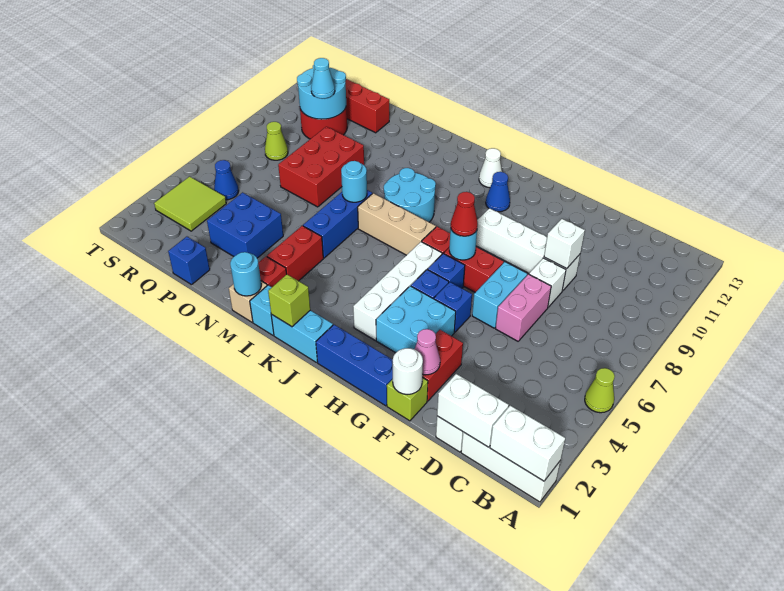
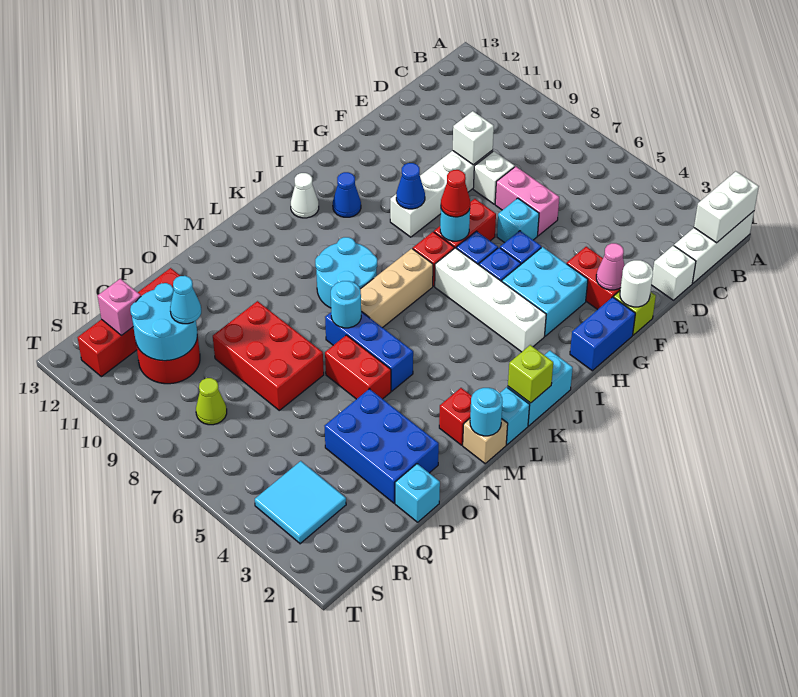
lime 1x1 cone [585,368,615,413] -> none
white 1x2 brick [437,374,509,447] -> none
cyan 1x2 brick [472,262,527,328] -> cyan 1x1 brick [497,198,539,243]
blue 1x3 brick [316,325,393,406] -> blue 1x2 brick [570,297,635,371]
red 1x2 brick [267,226,323,281] -> red 1x2 brick moved to [325,335,391,399]
blue 2x2 brick [207,192,283,258] -> blue 2x3 brick [325,389,439,503]
blue 1x1 brick [168,237,210,285] -> cyan 1x1 brick [395,464,440,522]
lime 2x2 tile [154,176,226,231] -> cyan 2x2 tile [255,461,346,544]
blue 1x1 cone [214,160,239,200] -> blue 1x1 cone moved to [396,163,425,209]
none -> pink 1x1 brick [98,279,141,335]

